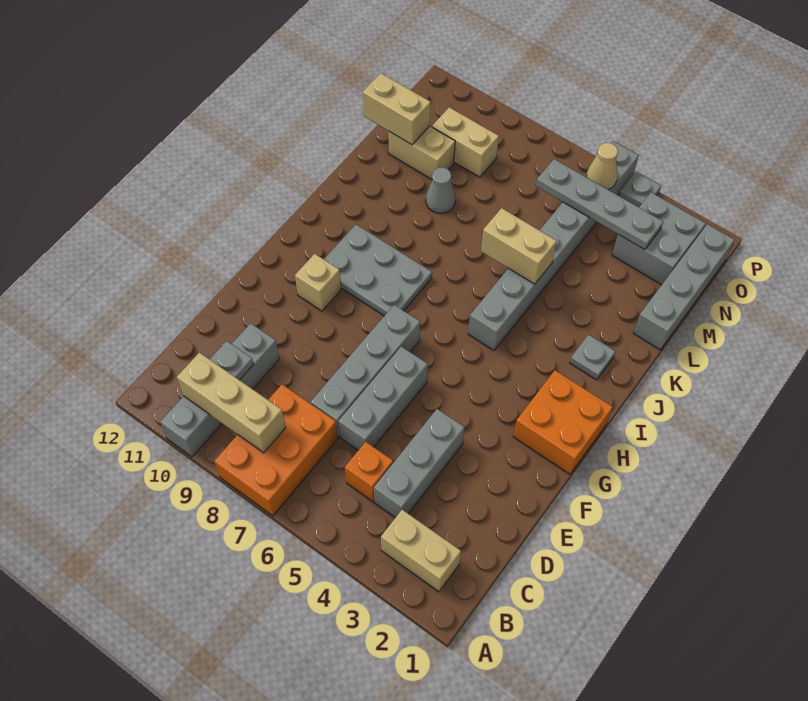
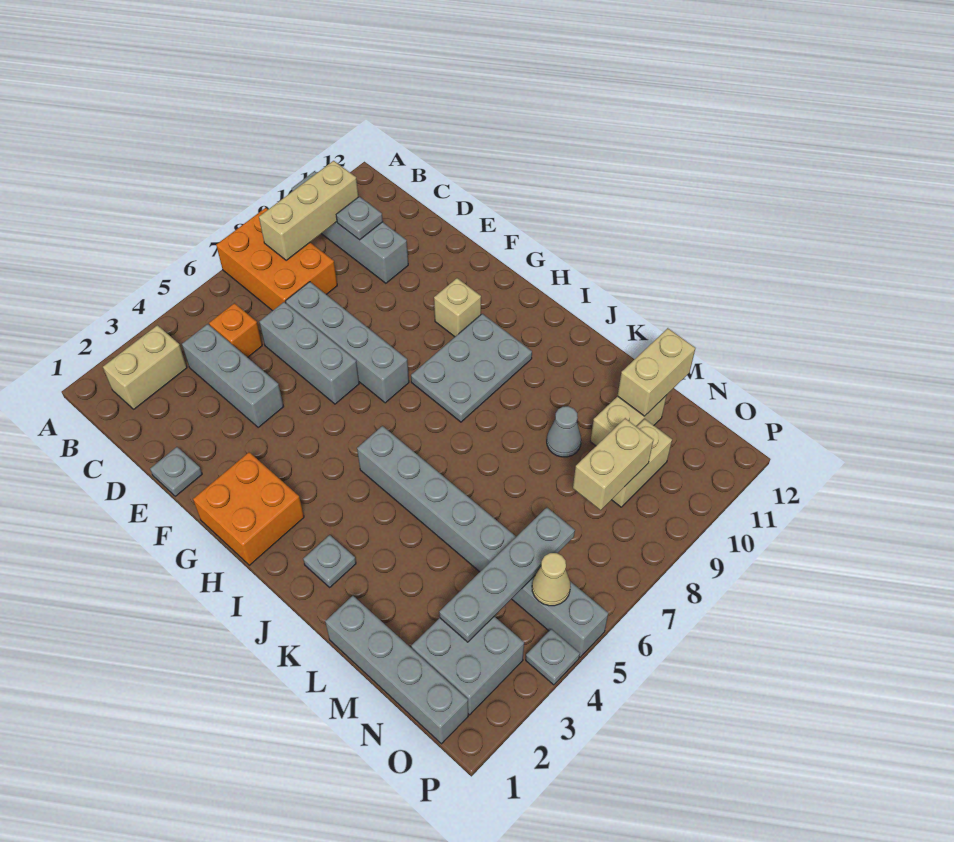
none -> grey 1x1 plate [150,447,202,496]
tan 1x2 brick [481,208,557,284] -> tan 1x2 brick moved to [573,418,653,510]

